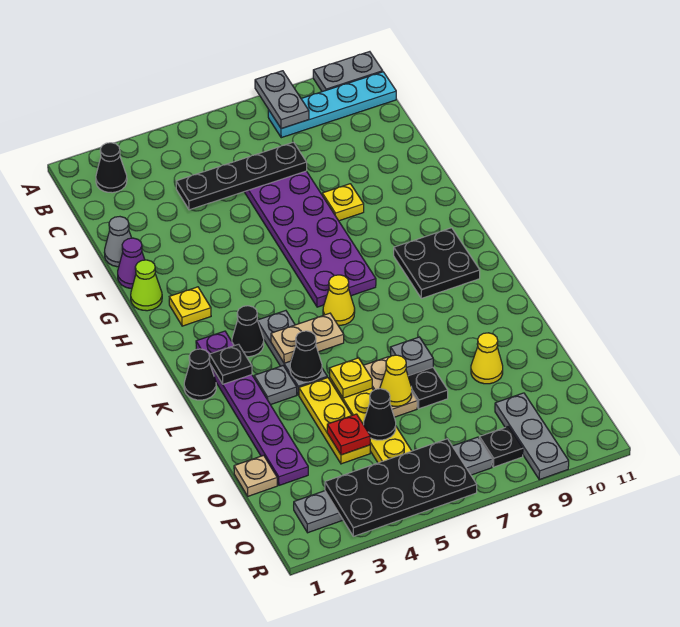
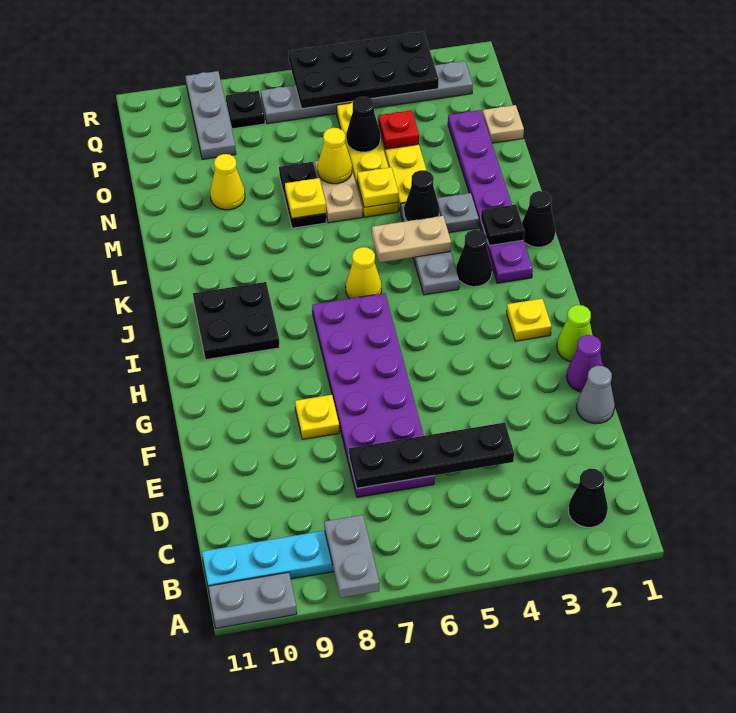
grey 1x1 plate [391,337,433,376] -> yellow 1x1 plate [285,178,326,218]

